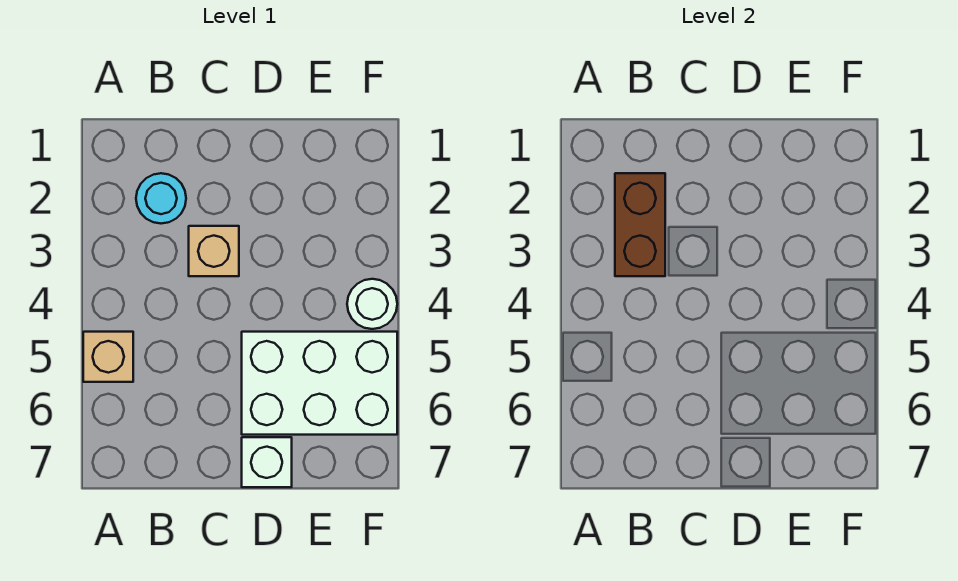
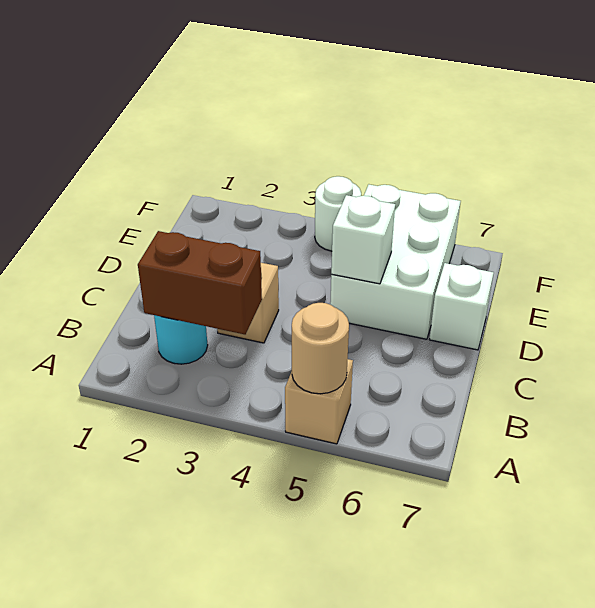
none -> tan 1x1 round brick [292,303,349,394]
none -> white 1x1 brick [331,195,395,284]

